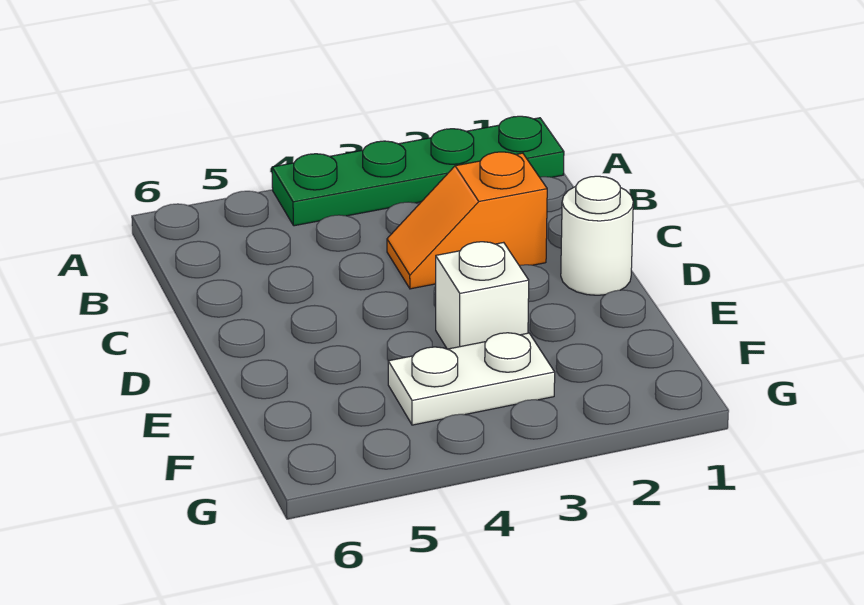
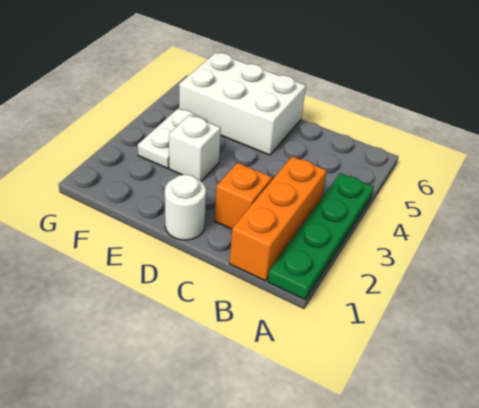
none -> orange 1x3 brick [229,156,327,281]
none -> white 2x3 brick [179,53,306,155]

